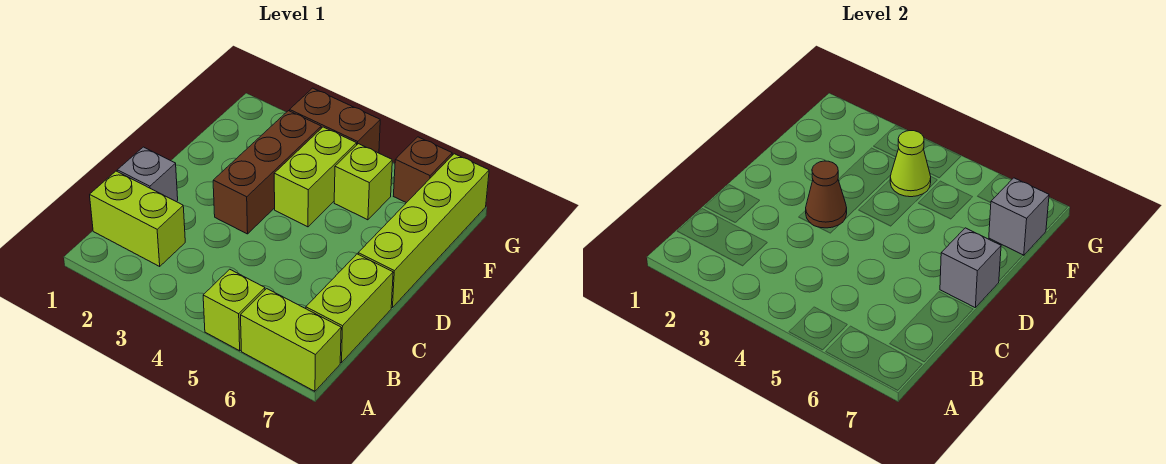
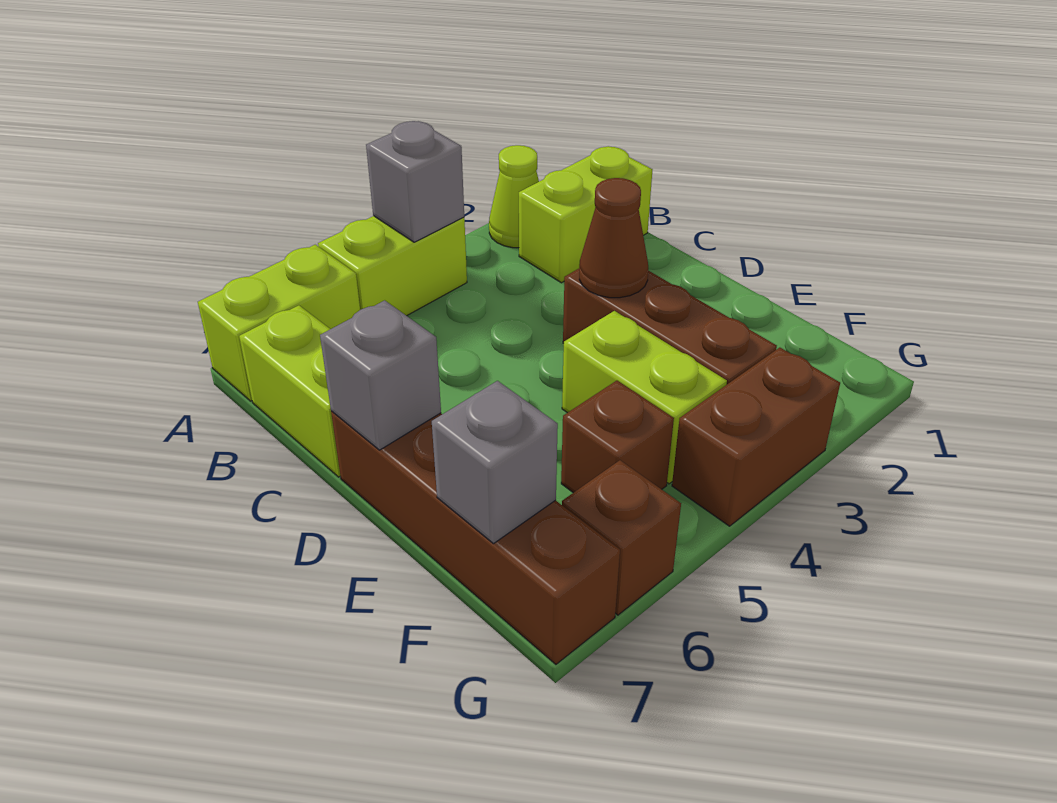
lime 1x1 brick [203,269,265,351] -> lime 1x2 brick [318,216,467,316]
grey 1x1 brick [117,147,178,202] -> grey 1x1 brick moved to [366,121,464,242]
lime 1x4 brick [358,154,489,307] -> brown 1x4 brick [331,411,620,664]
lime 1x1 cone [890,131,931,197] -> lime 1x1 cone moved to [489,145,539,248]
lime 1x1 brick [334,144,392,220] -> brown 1x1 brick [561,381,674,493]

